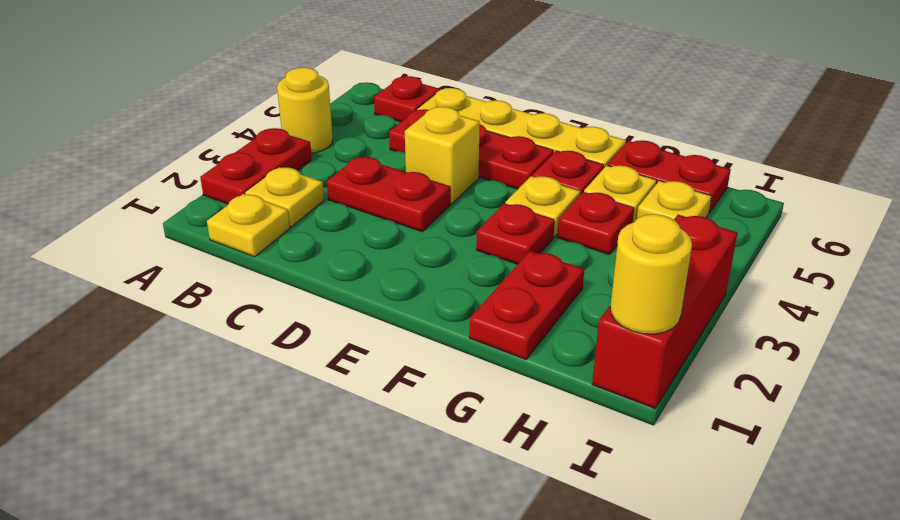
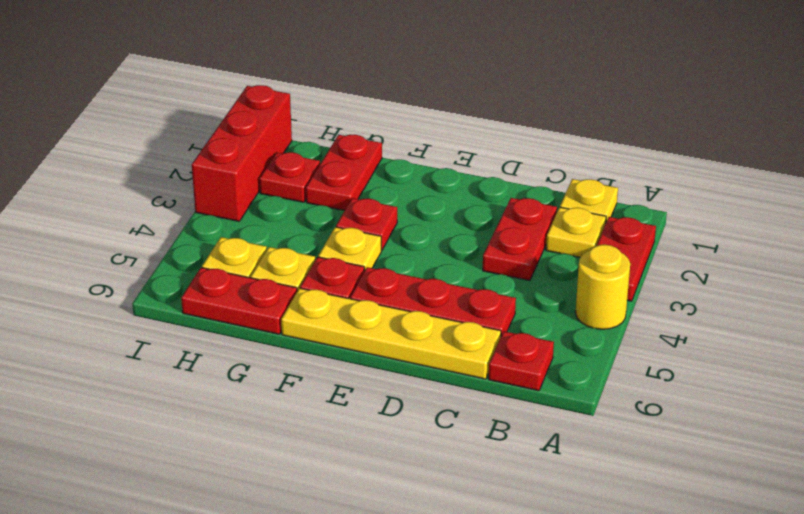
red 1x2 plate [327,157,451,232] -> red 1x2 plate turned to [483,198,557,281]
yellow 1x1 brick [405,107,480,203] -> none
red 1x1 plate [557,192,634,255] -> red 1x1 plate moved to [259,152,320,202]
yellow 1x1 round brick [610,214,692,334] -> none

